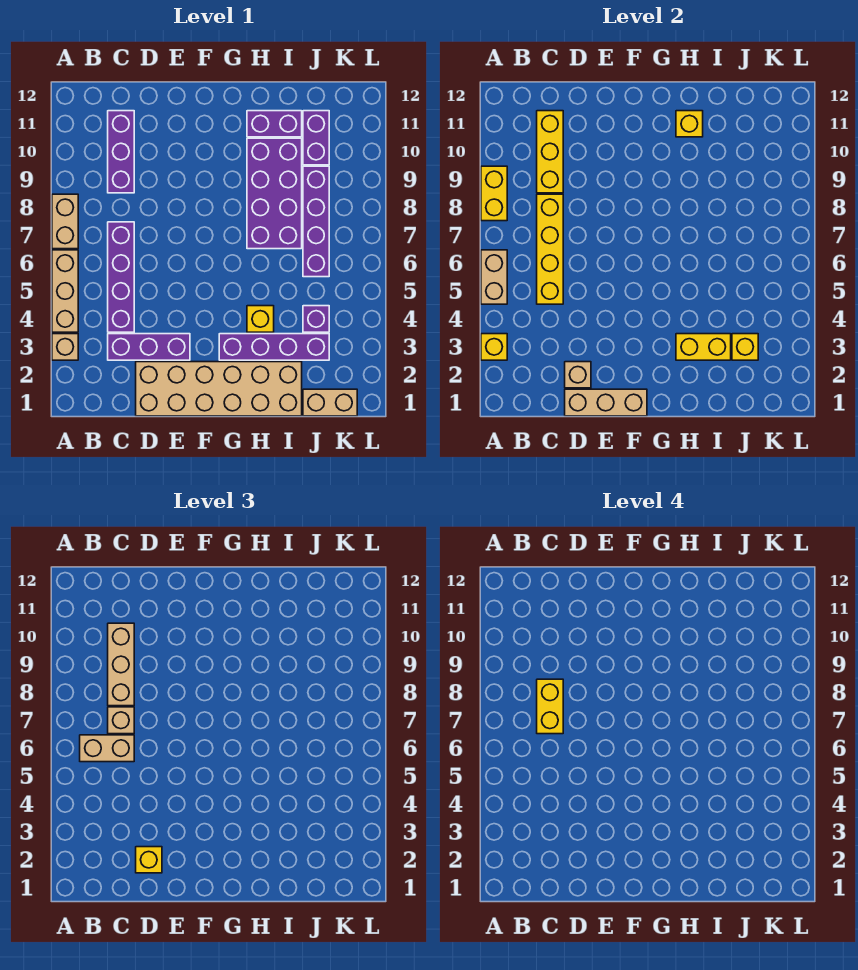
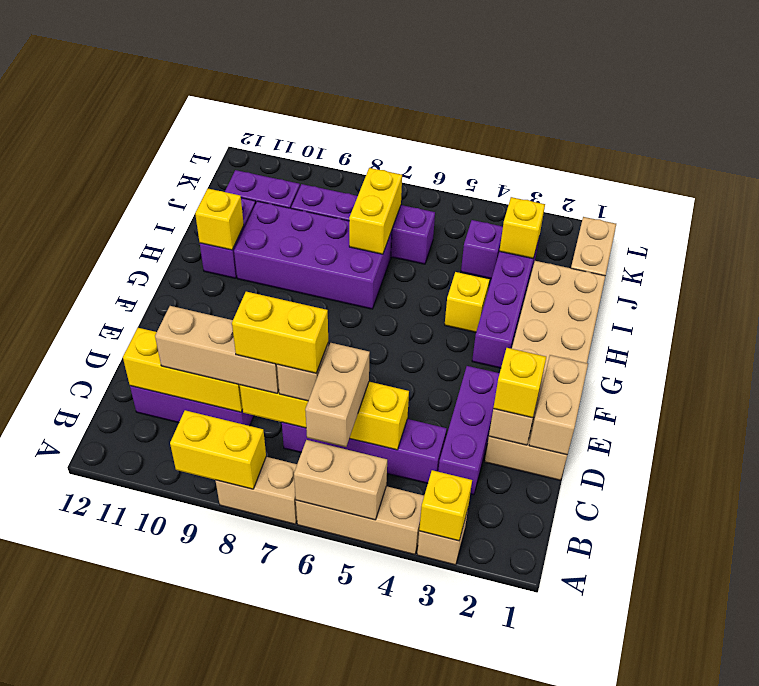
tan 1x3 brick [565,389,647,416] -> tan 1x2 brick [529,355,588,455]
yellow 1x2 brick [676,334,731,360] -> yellow 1x2 brick moved to [349,168,402,254]

